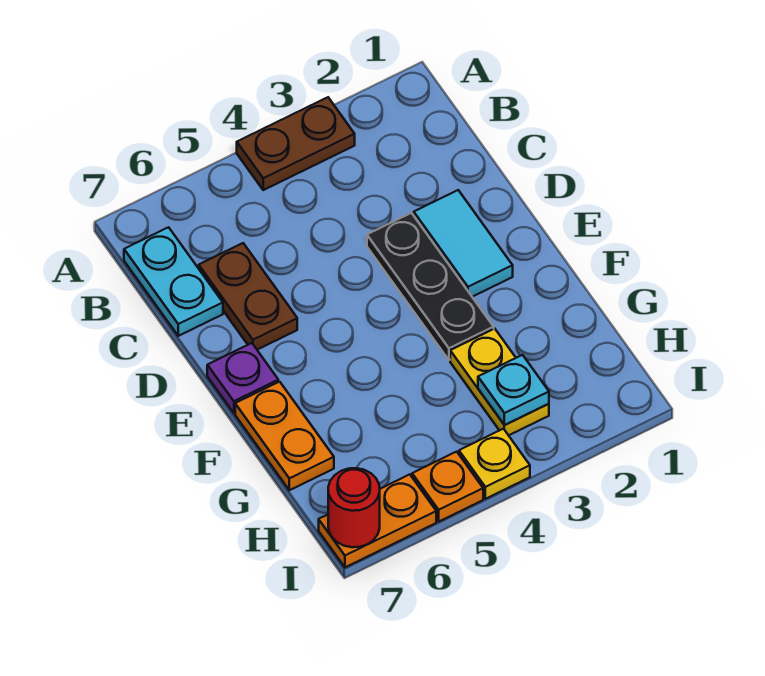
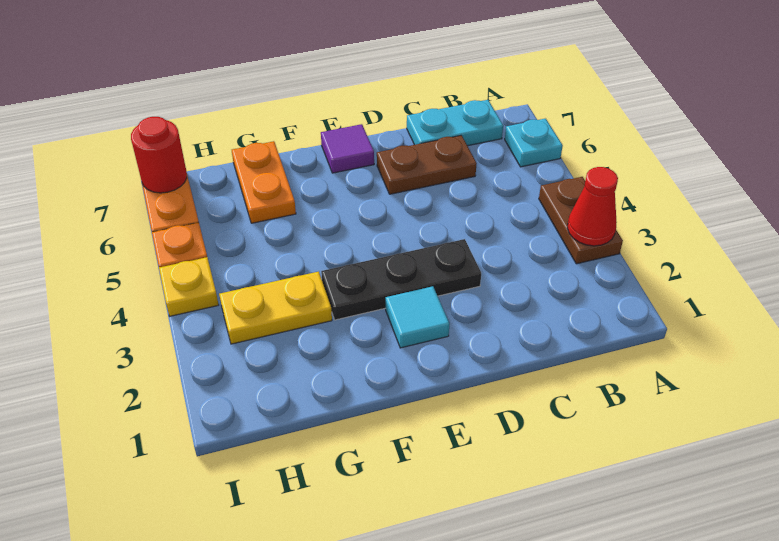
none -> red 1x1 cone [567,167,618,246]
cyan 1x2 tile [414,190,513,297] -> cyan 1x1 tile [386,286,449,348]
purple 1x1 plate [207,343,278,413] -> purple 1x1 tile [321,124,374,173]
orange 1x2 plate [235,382,334,490] -> orange 1x2 plate turned to [232,141,296,223]
cyan 1x1 plate [478,355,549,425] -> cyan 1x1 plate moved to [505,119,563,167]

